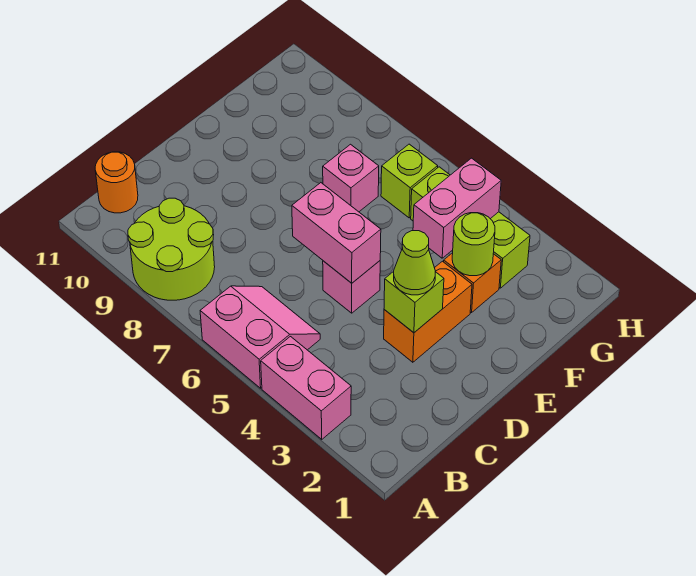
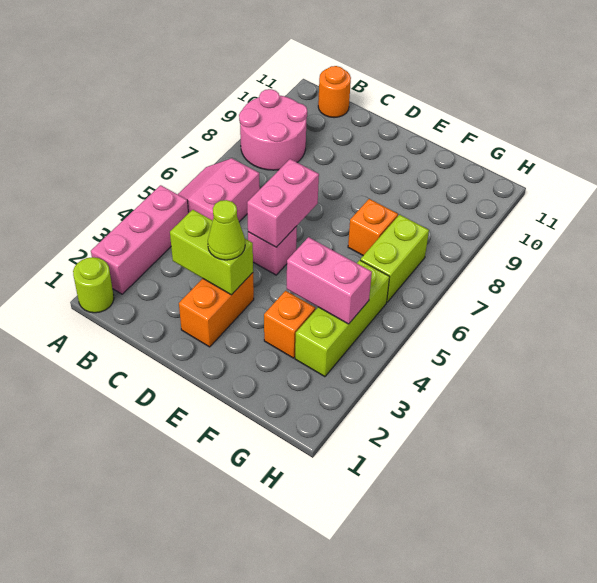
pink 1x2 brick [261,337,351,439] -> pink 1x3 brick [91,185,188,294]
pink 2x2 slope [200,286,320,388] -> pink 2x2 slope turned to [178,158,260,222]
lime 2x2 round brick [128,198,215,300] -> pink 2x2 round brick [239,89,307,170]
orange 1x2 brick [384,261,472,362] -> orange 1x2 brick turned to [179,273,254,347]
lime 1x1 brick [384,271,444,333] -> lime 1x2 brick [170,210,253,295]
lime 1x1 round brick [452,213,495,276] -> lime 1x1 round brick moved to [73,257,114,313]
pink 1x1 brick [323,144,379,212] -> orange 1x1 brick [348,199,398,255]
lime 1x1 brick [381,144,438,218] -> lime 1x2 brick [360,215,429,302]

